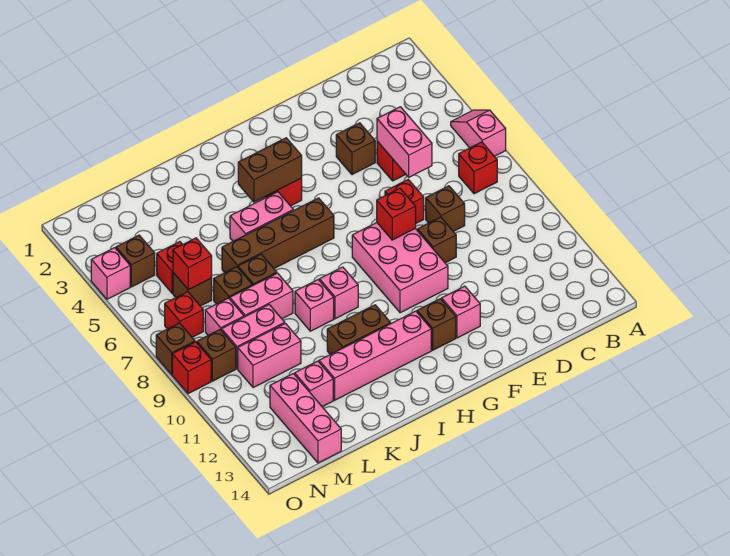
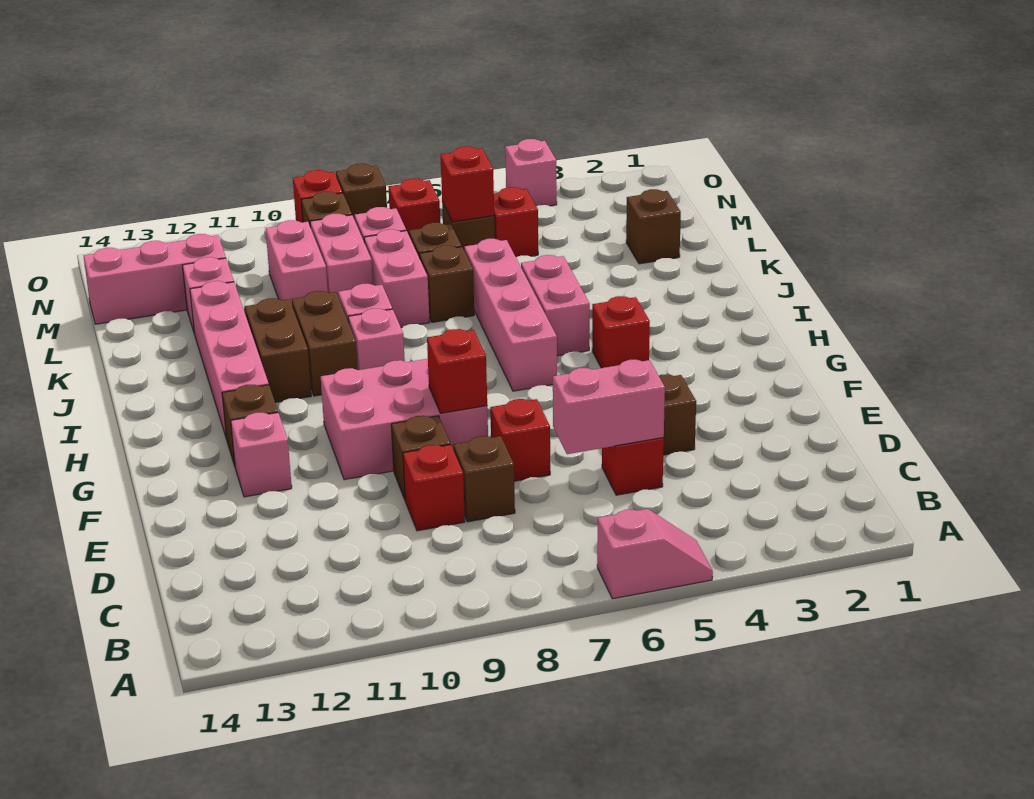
red 1x1 brick [459,142,497,194] -> red 1x1 brick moved to [403,445,465,531]
brown 1x2 brick [238,138,302,202] -> brown 1x2 brick moved to [292,291,358,396]
brown 1x4 brick [222,198,334,273] -> pink 1x4 brick [464,239,557,391]
brown 1x1 brick [116,235,155,287] -> brown 1x1 brick moved to [626,189,681,264]

